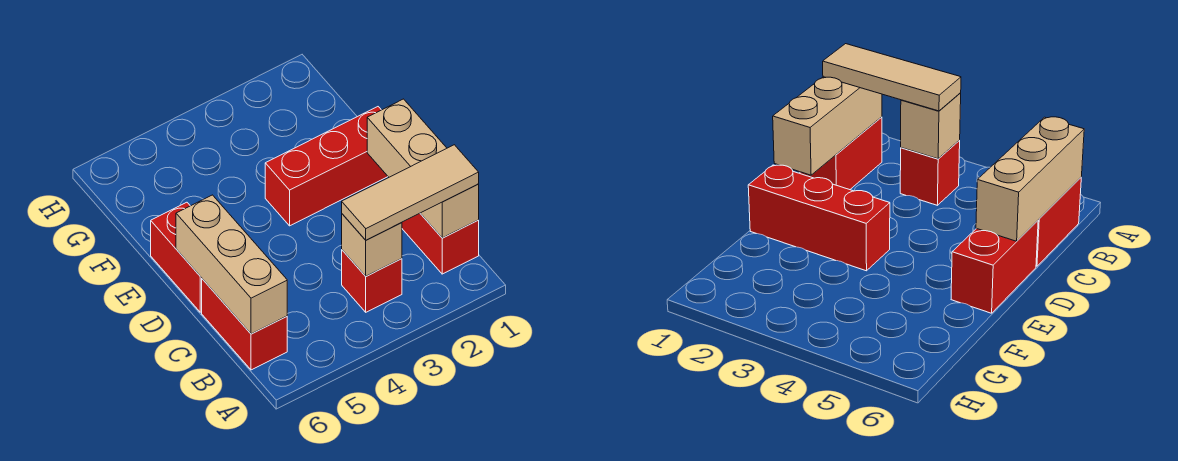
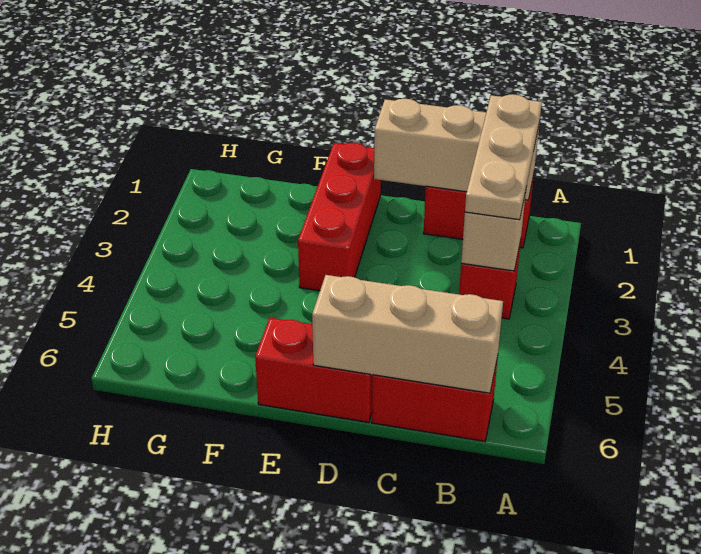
tan 1x3 tile [342,145,479,240] -> tan 1x3 plate [465,94,542,220]

